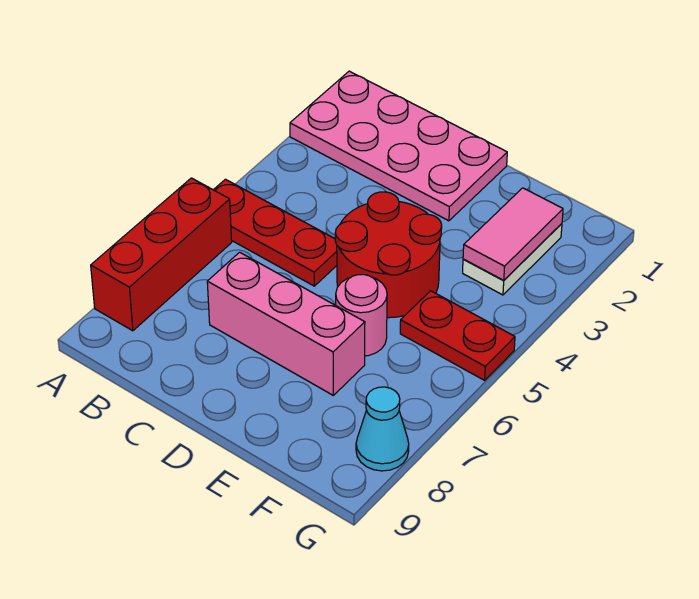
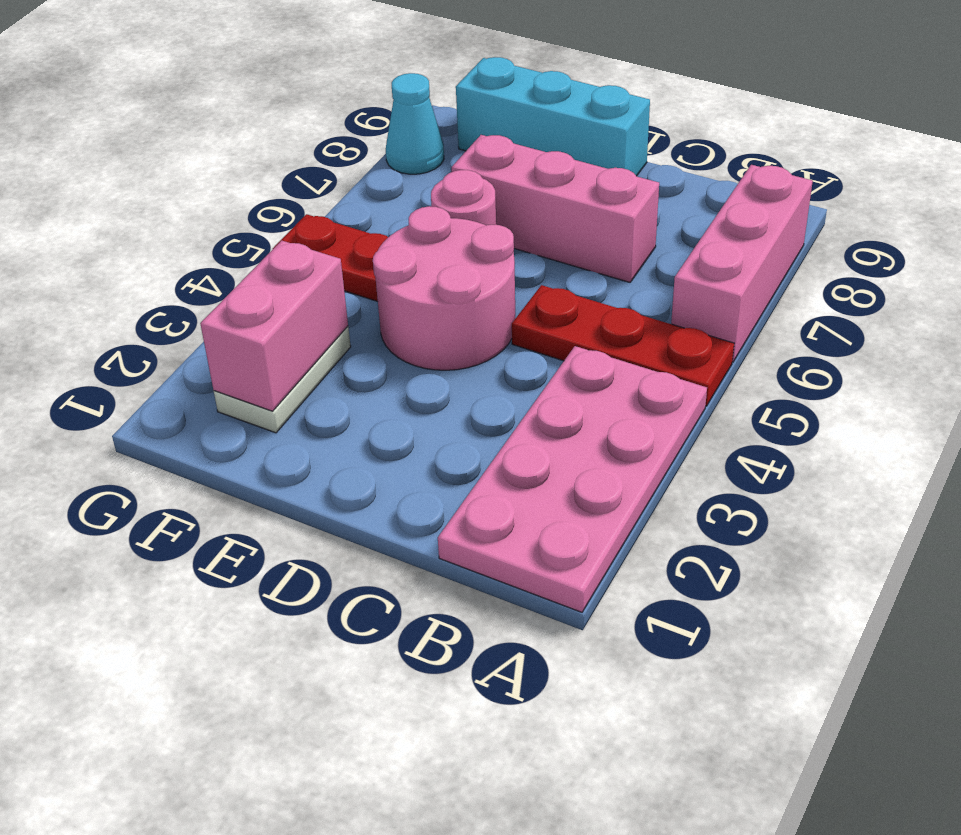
pink 2x4 plate [290,71,507,221] -> pink 2x4 plate turned to [438,346,707,612]
red 1x3 brick [91,178,232,331] -> pink 1x3 brick [671,165,813,362]
red 2x2 round brick [335,192,442,318] -> pink 2x2 round brick [373,206,515,370]
none -> cyan 1x3 brick [456,57,650,176]
pink 1x2 tile [463,188,563,280] -> pink 1x2 brick [200,241,348,411]

